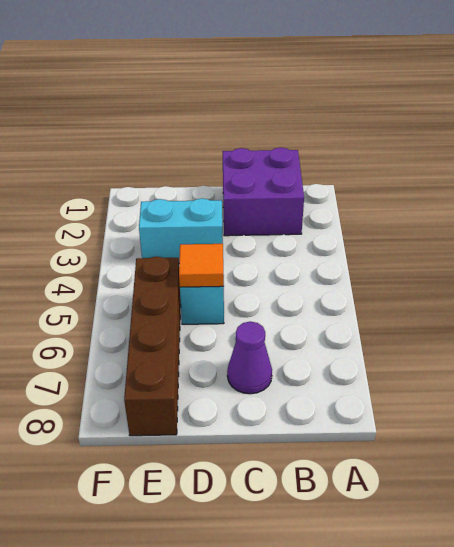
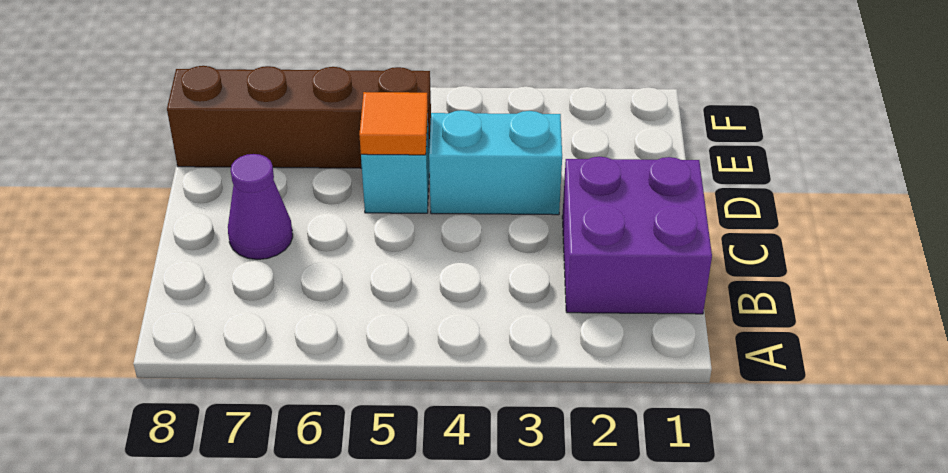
cyan 1x2 brick [139,198,223,258] -> cyan 1x2 brick turned to [429,110,562,215]

